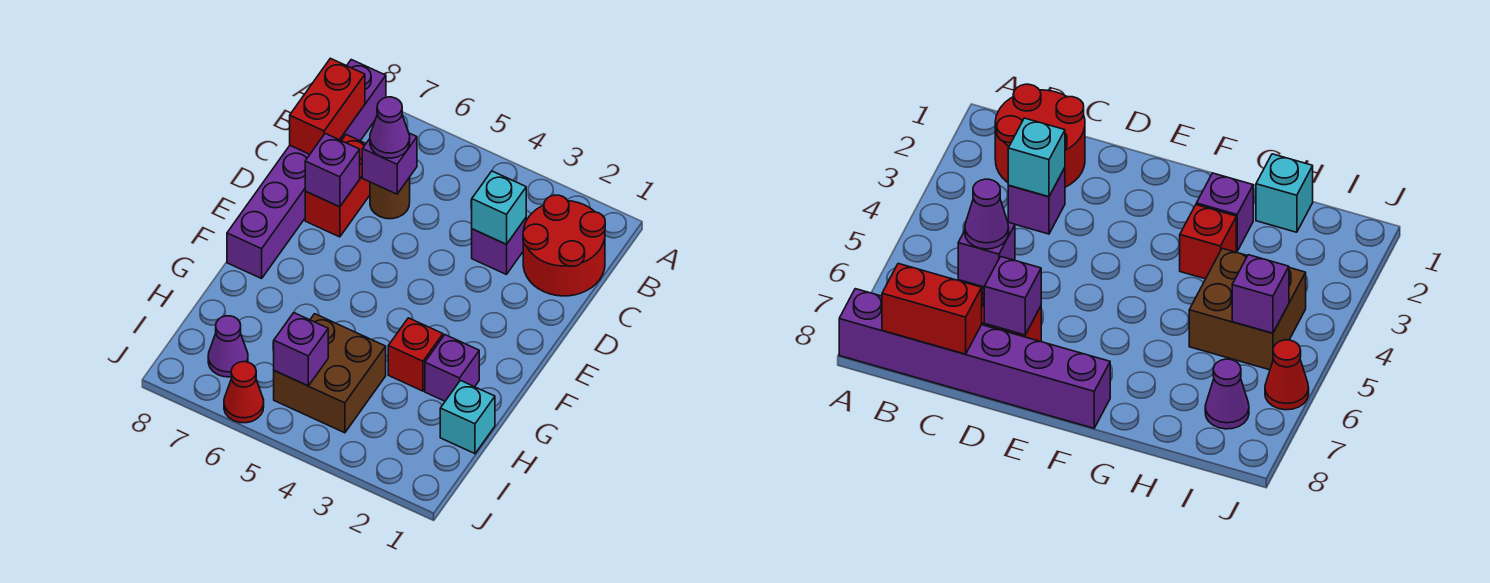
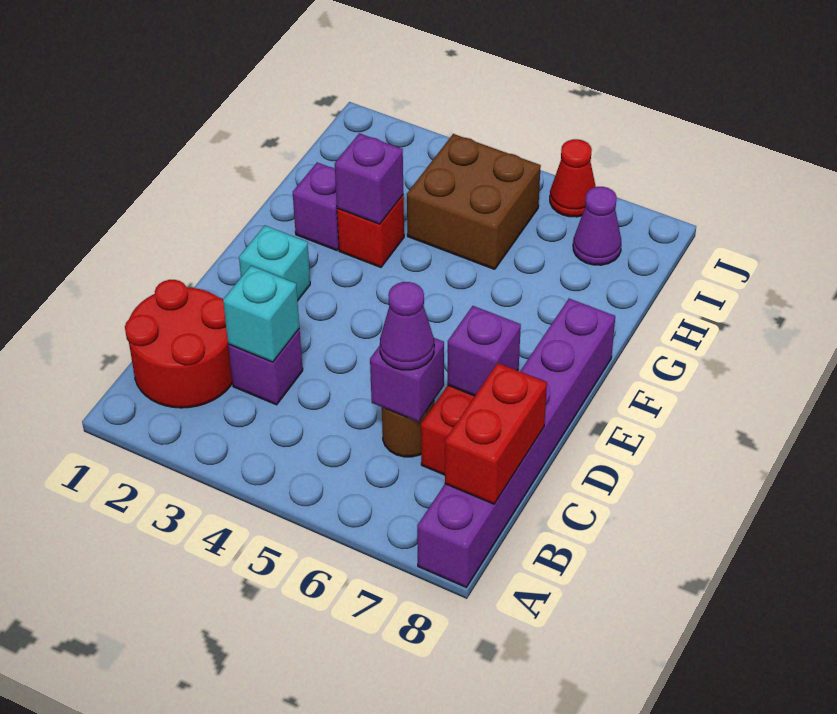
cyan 1x1 brick [440,380,495,454] -> cyan 1x1 brick moved to [239,226,310,301]
purple 1x1 brick [274,313,328,386] -> purple 1x1 brick moved to [335,133,403,224]

